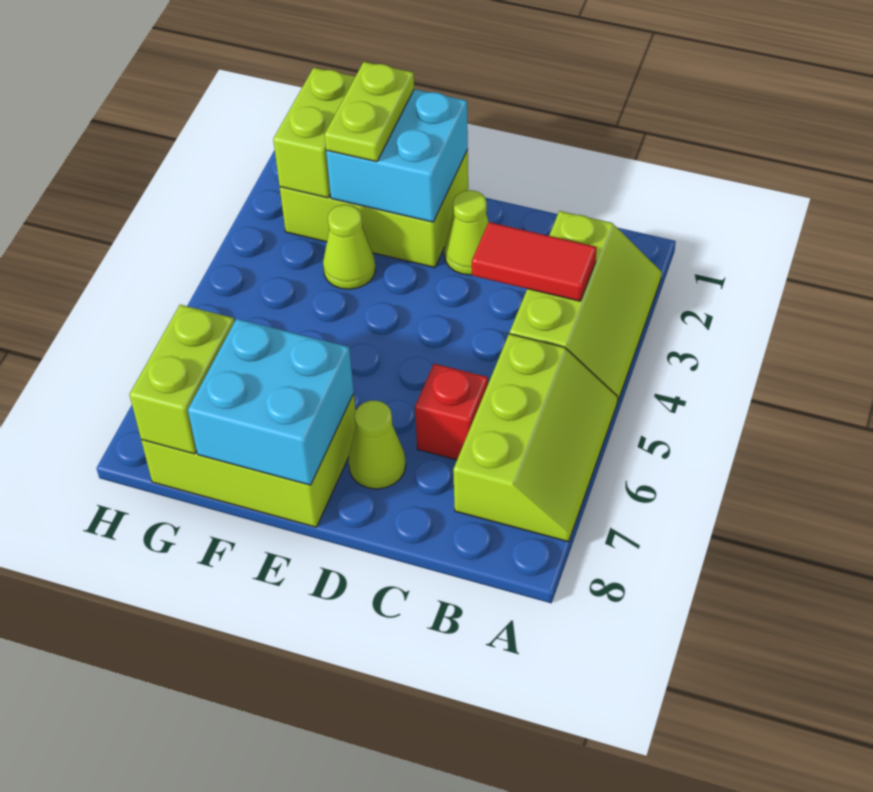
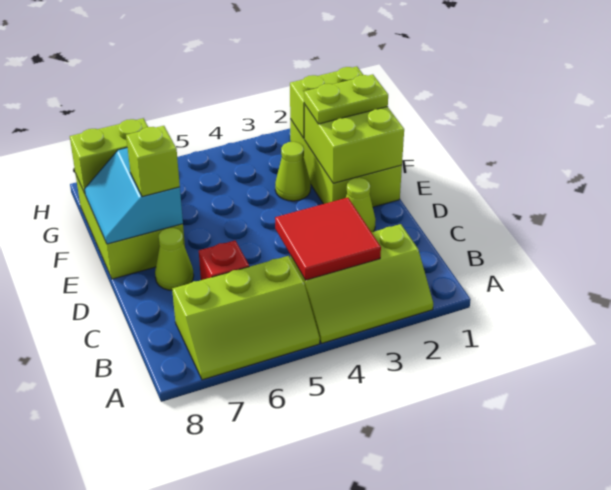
red 1x2 tile [472,222,597,301] -> red 2x2 tile [275,198,381,280]
cyan 2x2 brick [326,89,468,222] -> lime 2x2 brick [304,104,404,183]
cyan 2x2 brick [188,319,354,485] -> cyan 2x2 slope [85,148,183,244]
none -> lime 1x1 brick [126,126,180,197]

